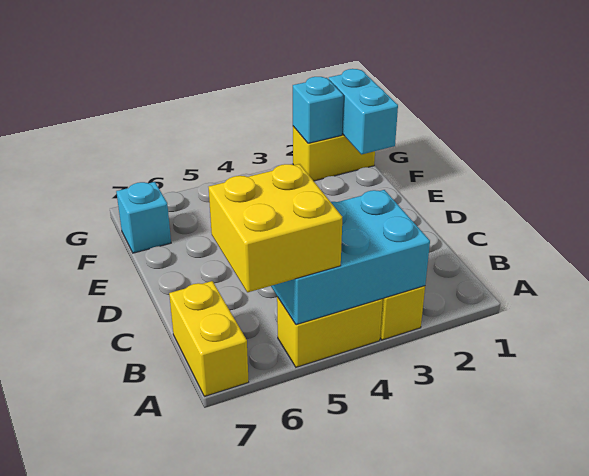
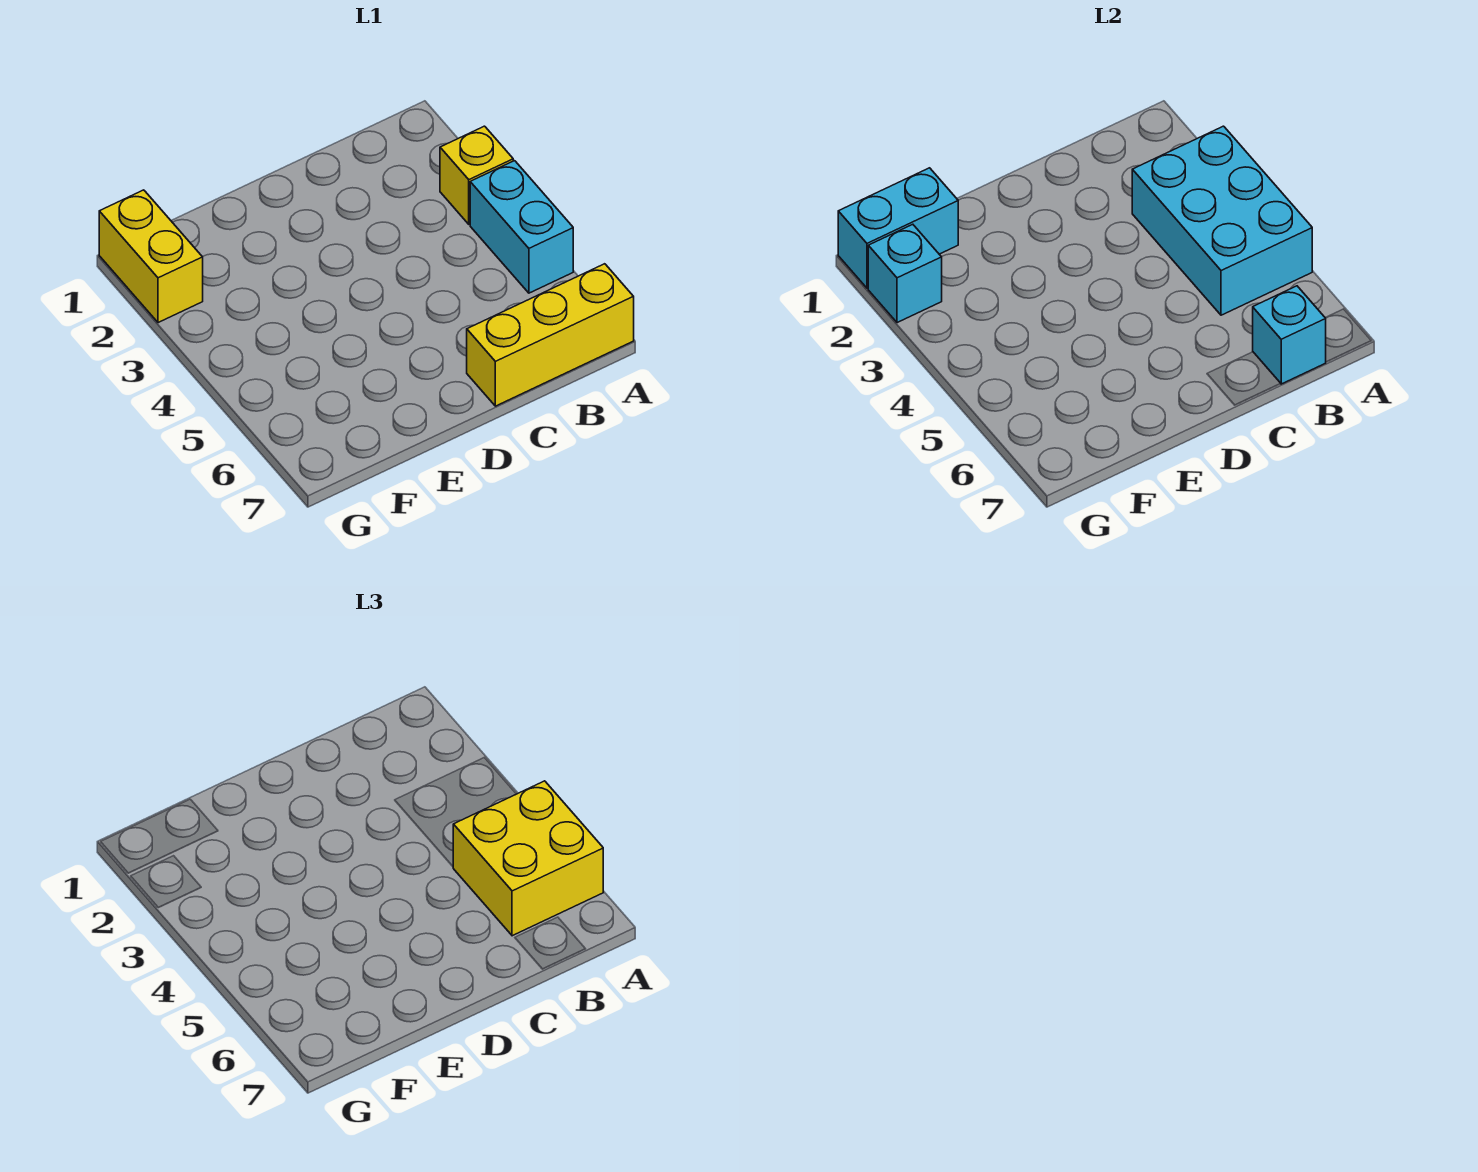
yellow 1x2 brick [277,297,383,367] -> cyan 1x2 brick [470,161,573,293]
yellow 1x2 brick [169,281,249,396] -> yellow 1x3 brick [467,264,634,406]
cyan 1x1 brick [116,182,171,253] -> cyan 1x1 brick moved to [1253,286,1326,384]

